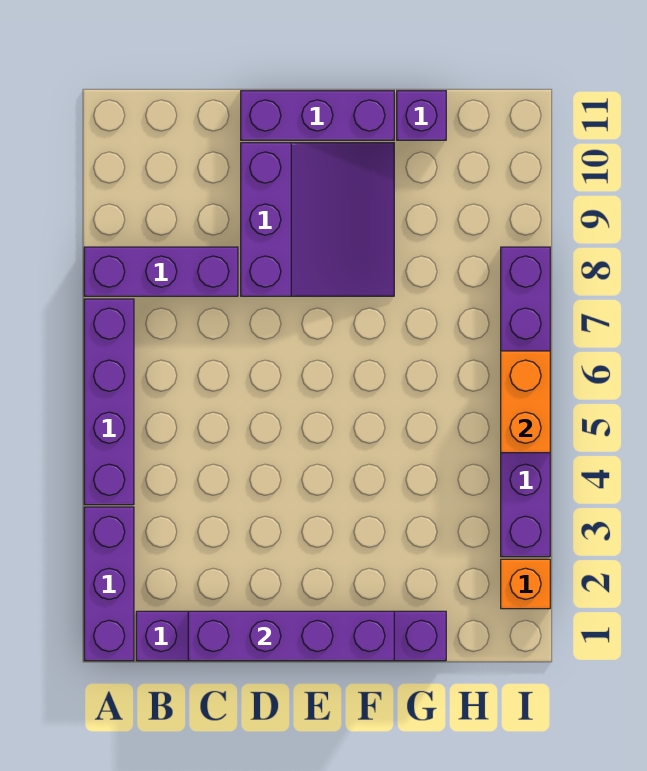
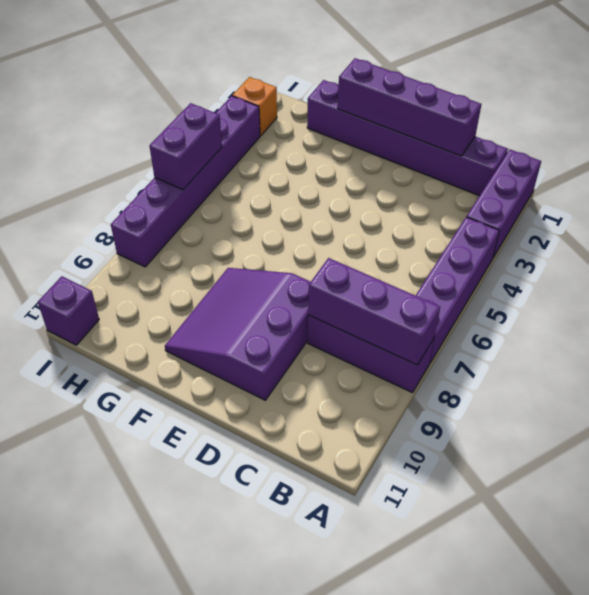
purple 1x3 brick [241,91,394,140] -> purple 1x3 brick moved to [308,258,440,365]
purple 1x1 brick [397,91,446,140] -> purple 1x1 brick moved to [38,276,99,345]
orange 1x2 brick [501,351,550,453] -> purple 1x2 brick [150,103,222,190]

